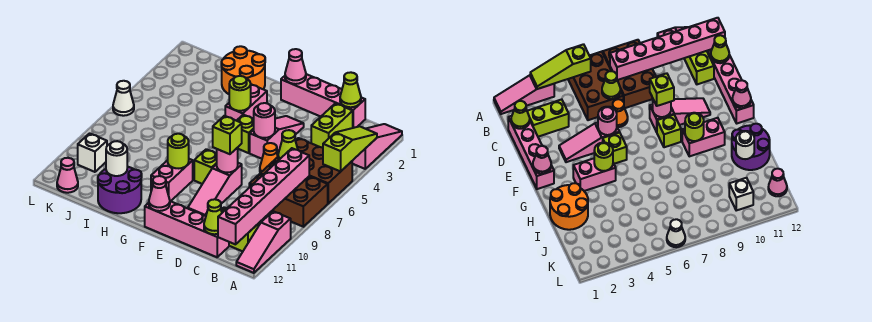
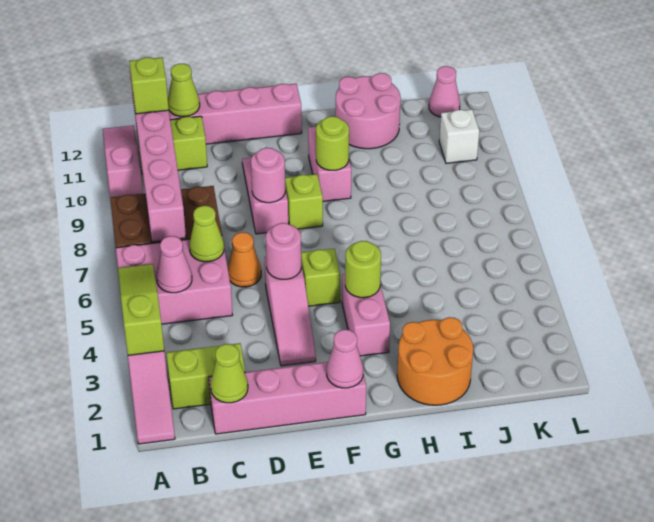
lime 1x3 slope [323,126,377,171] -> lime 1x3 slope turned to [118,264,164,355]
brown 2x3 brick [274,138,352,203] -> pink 2x3 brick [116,235,232,324]
lime 1x2 brick [311,103,353,148] -> lime 1x2 brick turned to [166,343,245,409]
lime 1x1 brick [213,116,242,154] -> lime 1x1 brick moved to [129,57,169,114]
pink 1x1 cone [149,176,170,211] -> pink 1x1 cone moved to [157,236,192,293]
purple 2x2 round brick [98,167,142,213] -> pink 2x2 round brick [335,73,401,149]
white 1x1 round brick [106,141,127,176] -> none
white 1x1 cone [113,81,134,116] -> none

